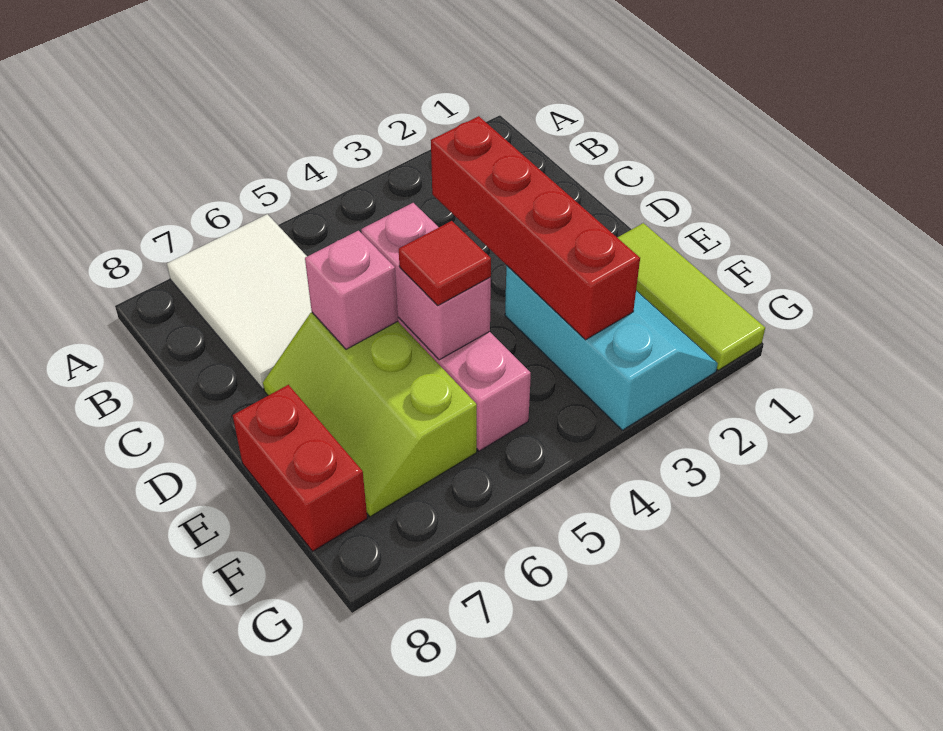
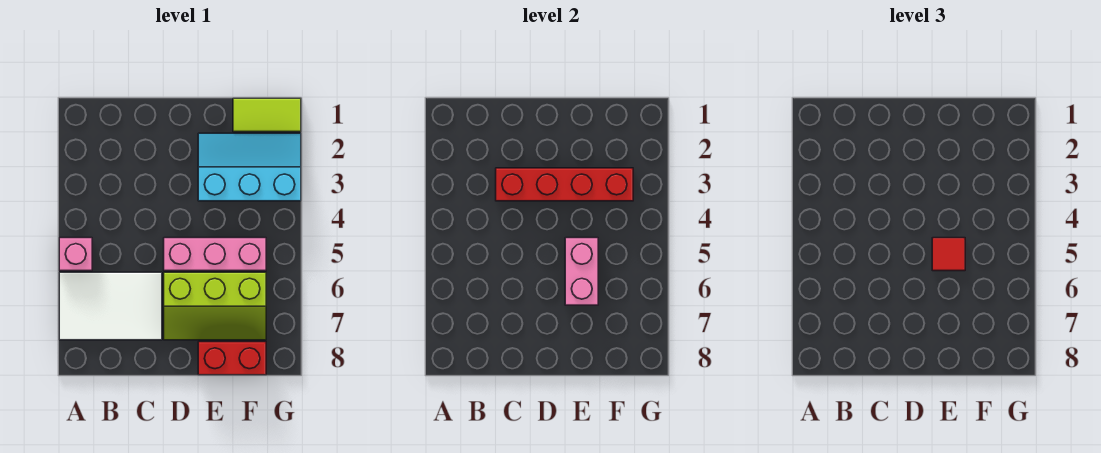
pink 1x2 brick [361,203,491,360] -> pink 1x2 brick turned to [565,238,598,305]
pink 1x1 brick [305,231,398,349] -> pink 1x1 brick moved to [59,238,92,271]
lime 1x3 tile [617,223,765,370] -> lime 1x2 tile [233,98,301,132]

